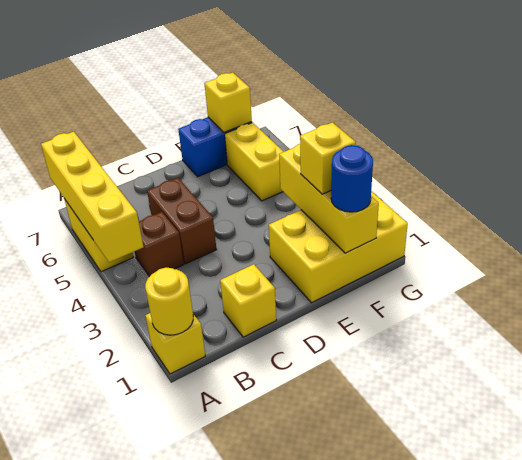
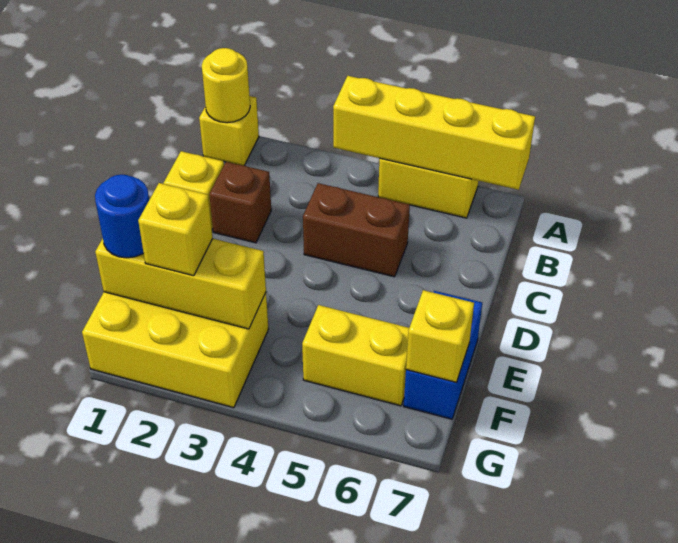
brown 1x1 brick [135,212,184,277] -> brown 1x1 brick moved to [209,162,271,243]
yellow 2x3 brick [269,191,408,303] -> yellow 2x3 brick turned to [82,292,269,408]

